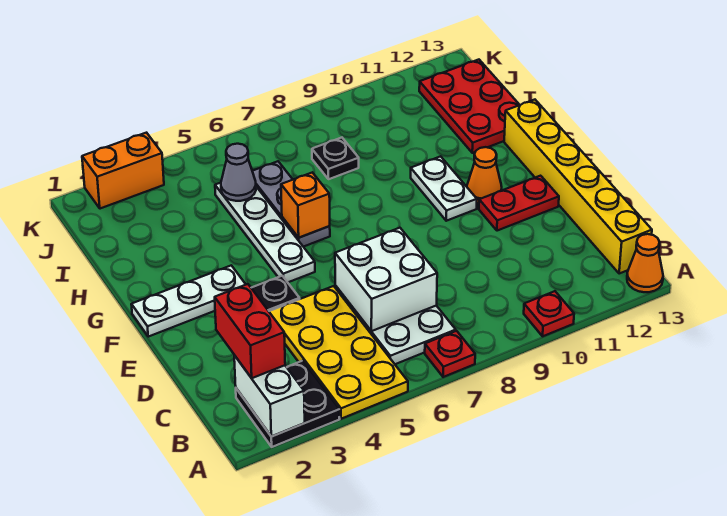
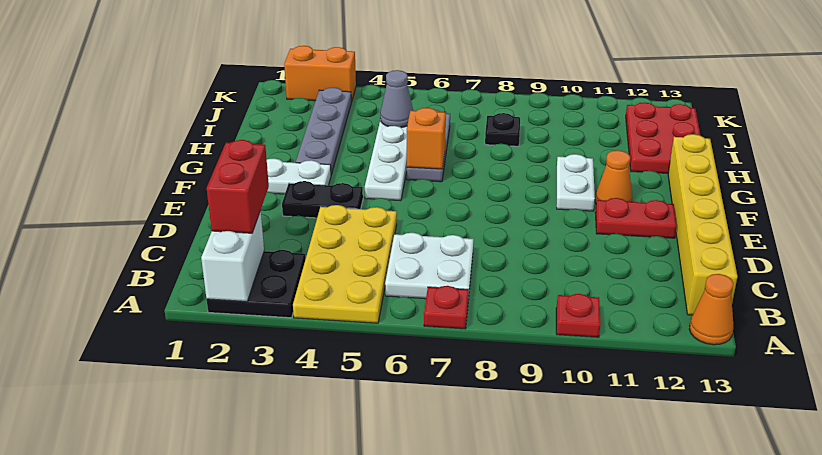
white 2x2 brick [335,228,437,331] -> none
none -> grey 1x4 plate [296,87,351,174]

